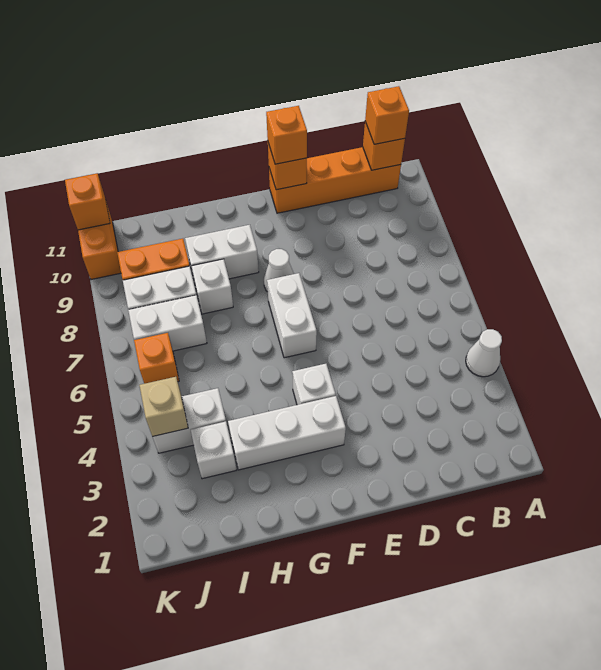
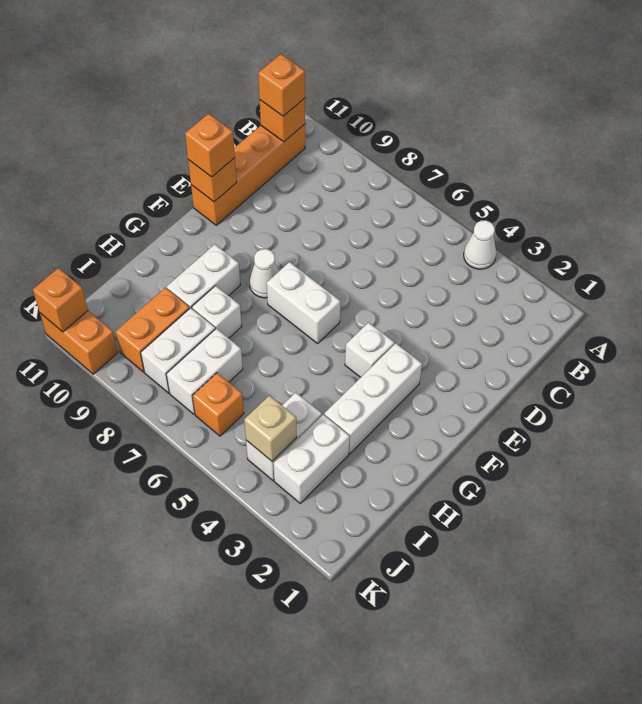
white 1x1 brick [191,421,236,479] -> white 1x2 brick [274,415,350,503]

